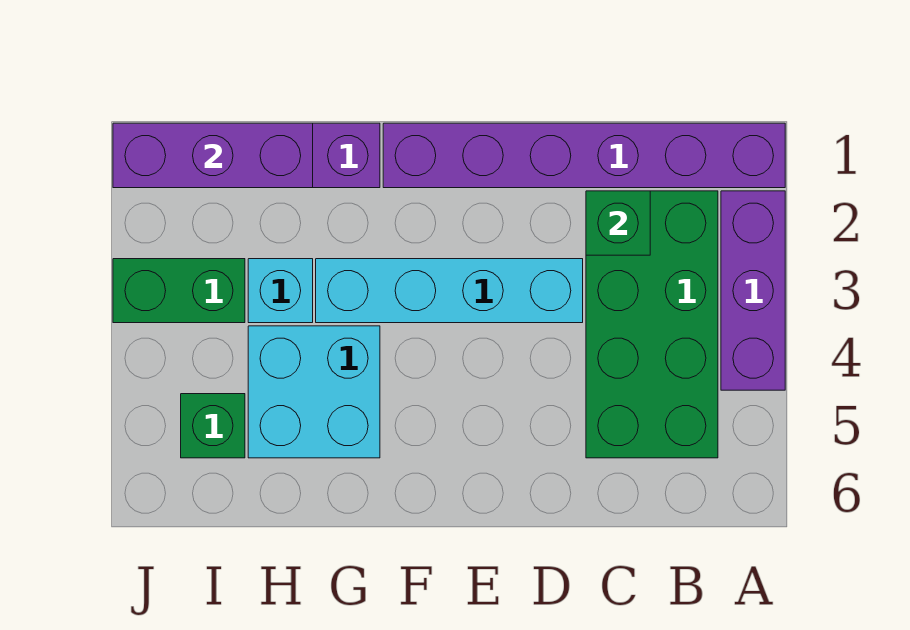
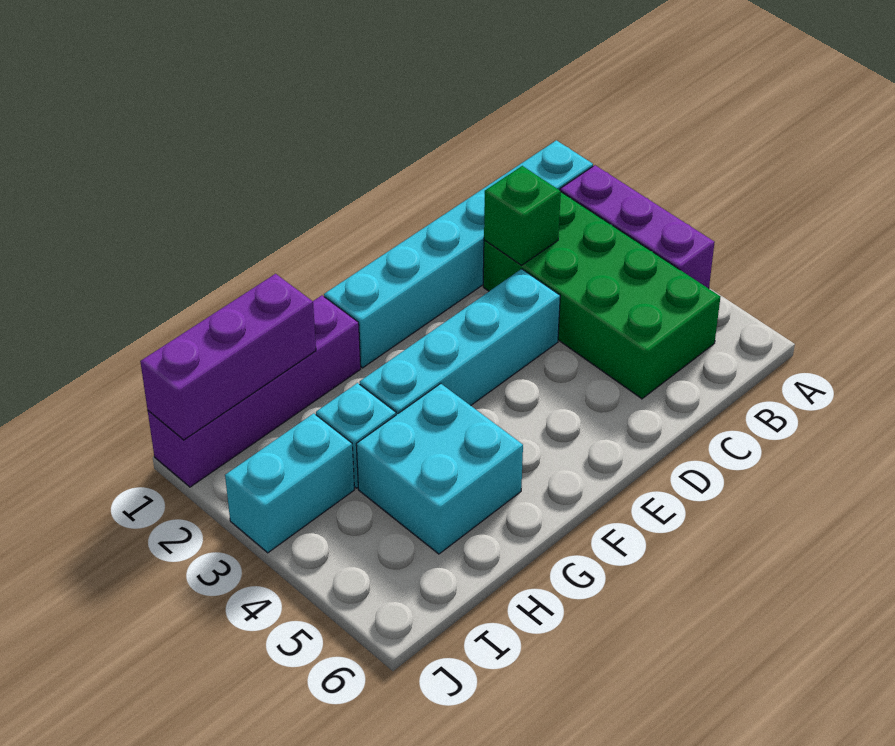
purple 1x6 brick [383,123,785,188] -> cyan 1x6 brick [324,140,593,368]
green 1x2 brick [113,259,245,323] -> cyan 1x2 brick [225,413,354,553]
green 1x1 brick [181,394,245,458] -> none

